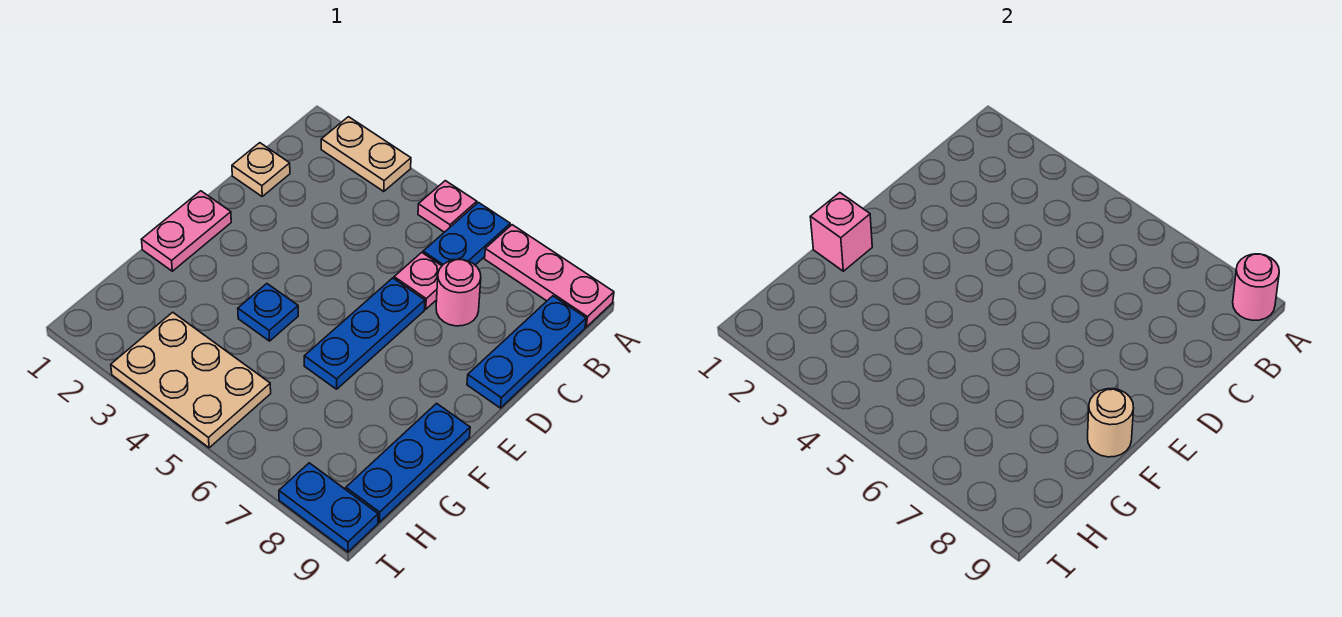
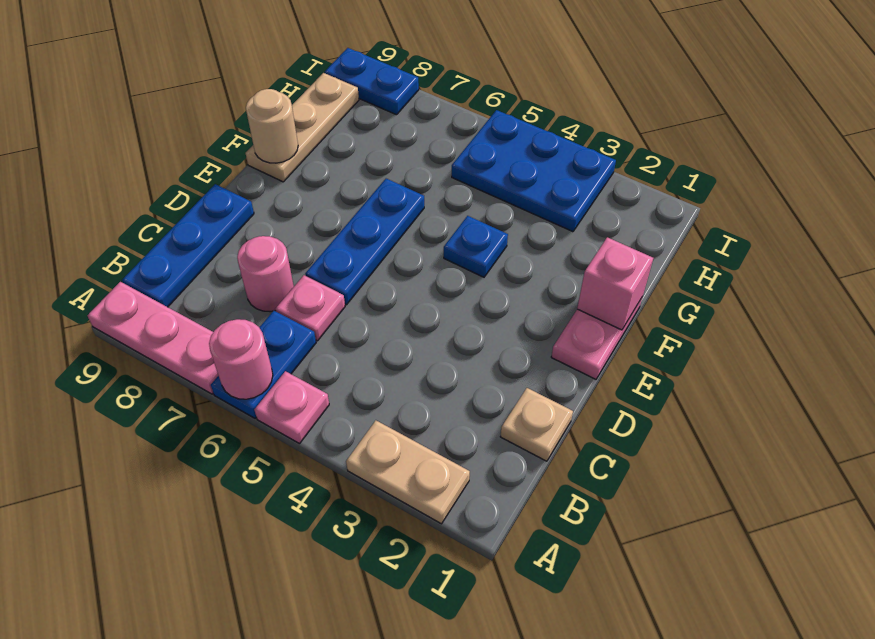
pink 1x1 round brick [1233,254,1279,320] -> pink 1x1 round brick moved to [209,319,273,399]
blue 1x3 plate [346,403,470,522] -> tan 1x3 plate [246,73,359,182]
tan 2x3 plate [111,312,271,448] -> blue 2x3 plate [452,110,616,232]

